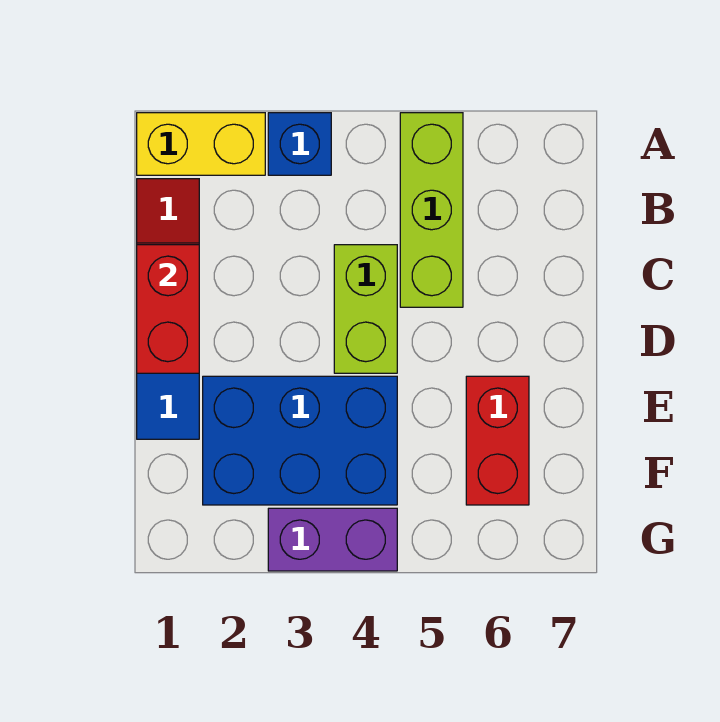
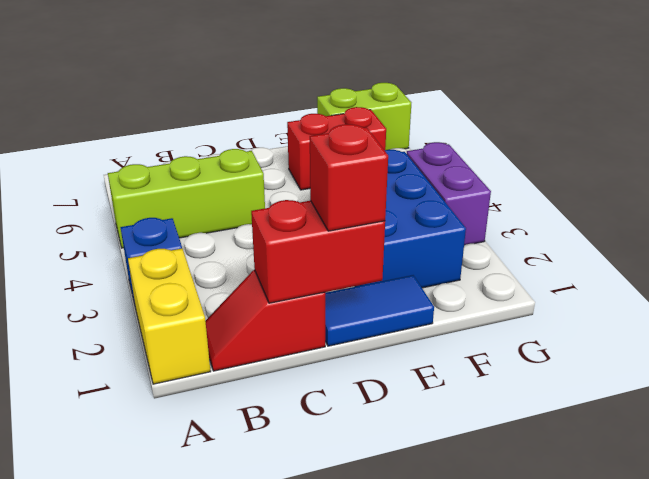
lime 1x2 brick [334,245,397,373] -> lime 1x2 brick moved to [317,83,411,150]
none -> red 1x1 brick [310,124,388,231]

